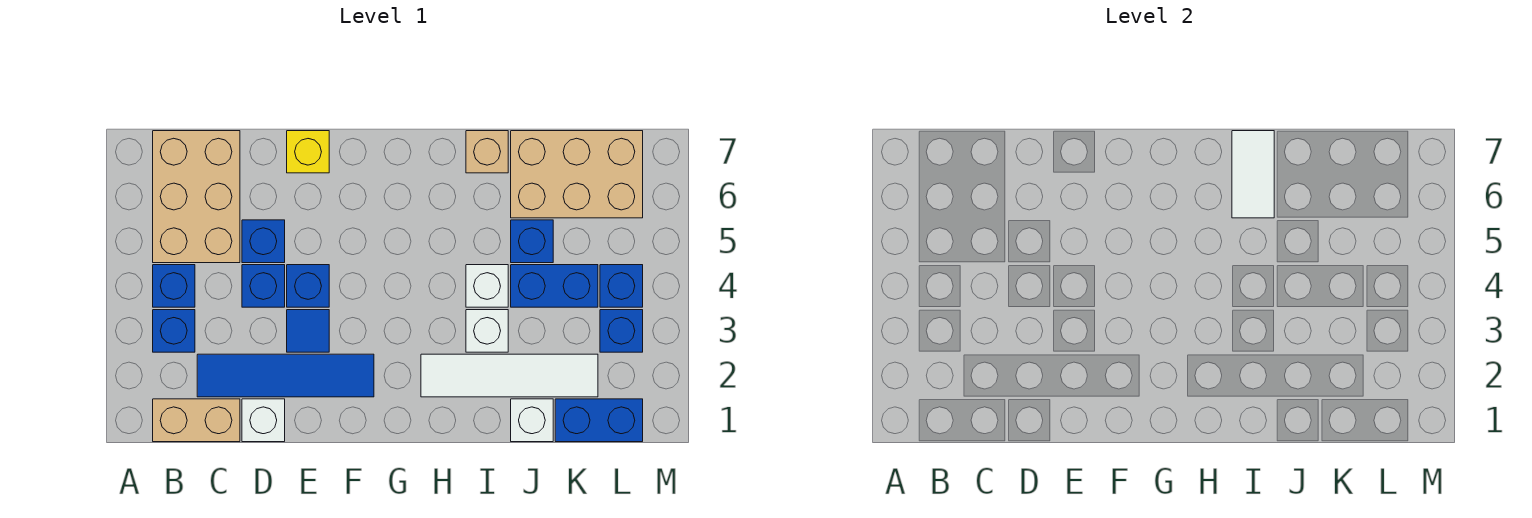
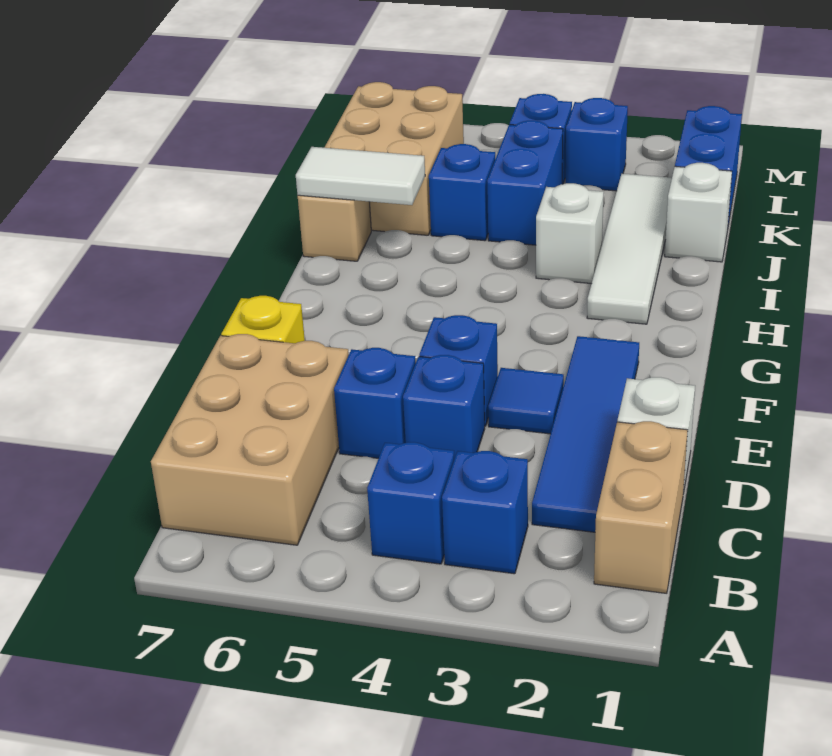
tan 2x3 brick [153,131,240,263] -> tan 2x3 brick turned to [151,334,349,545]
white 1x1 brick [466,265,508,307] -> none

